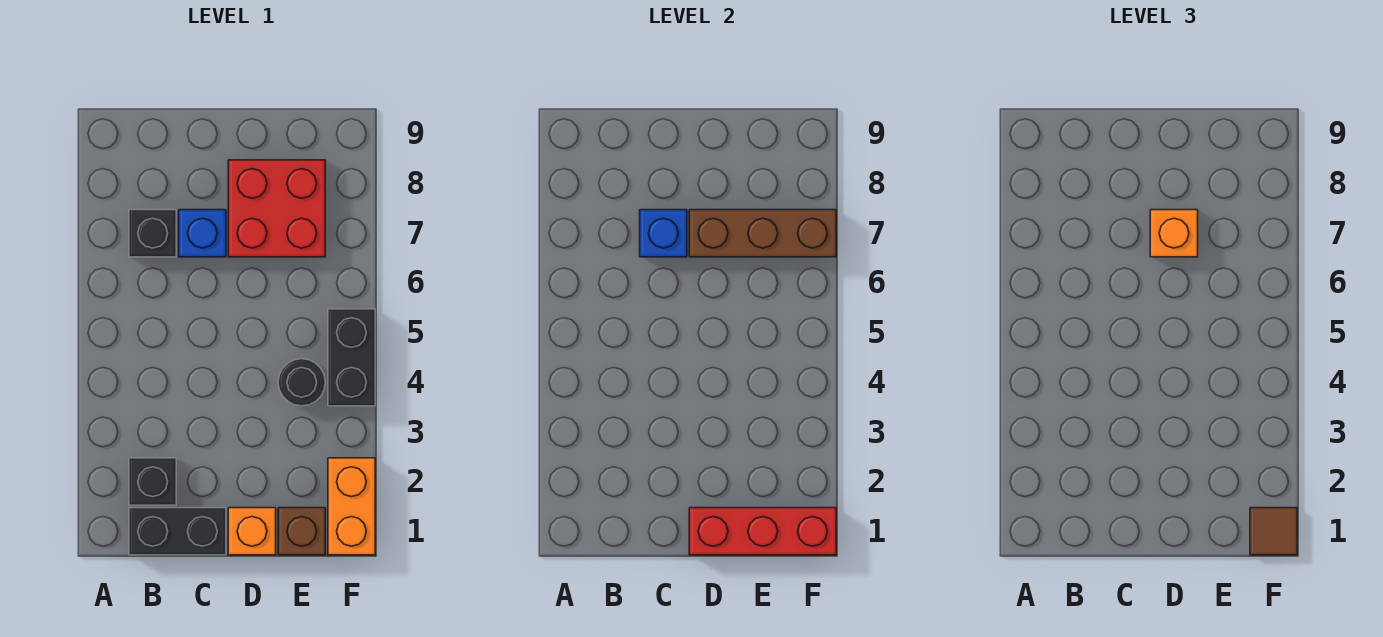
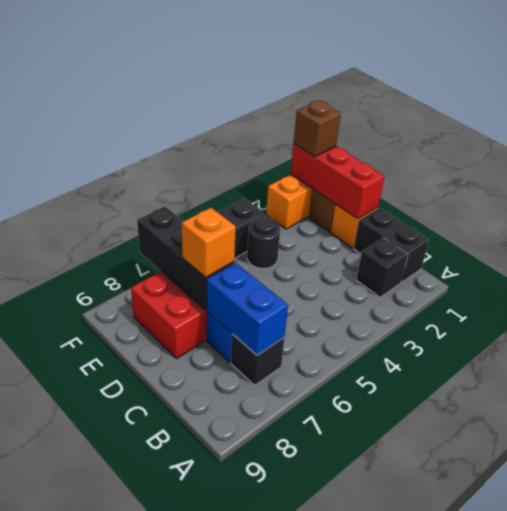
blue 1x1 brick [640,210,687,257] -> blue 1x2 brick [207,263,288,355]
brown 1x3 brick [689,210,836,257] -> black 1x3 brick [137,206,234,310]
brown 1x1 tile [1250,508,1297,555] -> brown 1x1 brick [294,101,341,157]

